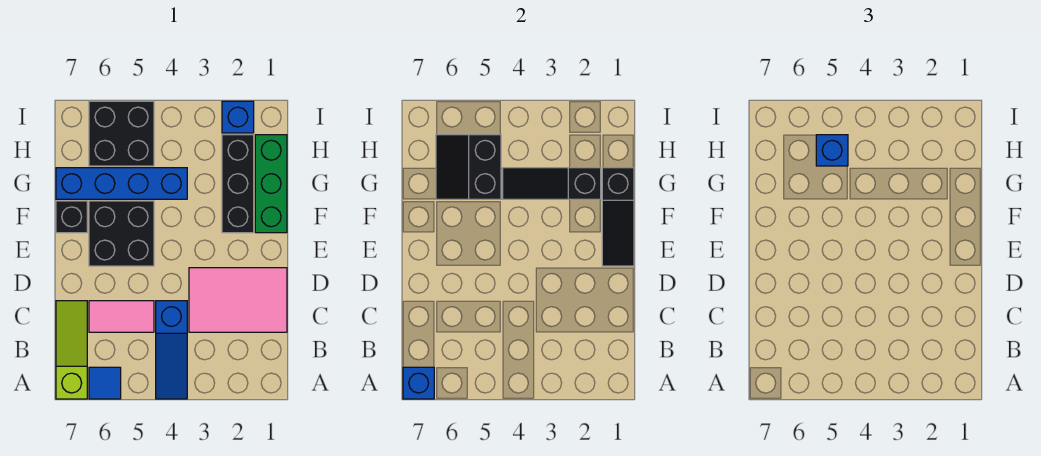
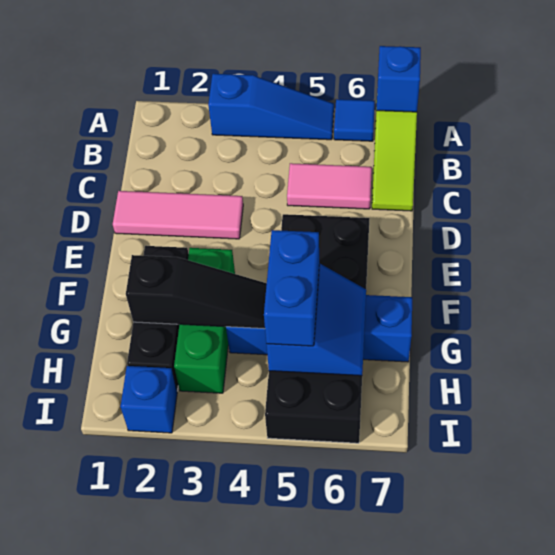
blue 1x3 slope [156,301,187,399] -> blue 1x3 slope turned to [208,74,334,140]
pink 2x3 tile [189,268,287,332] -> pink 1x3 tile [113,191,243,239]
black 1x3 slope [602,168,634,266] -> none
green 1x3 brick [255,135,287,233] -> green 1x3 brick moved to [174,248,235,393]
black 1x1 brick [56,201,87,233] -> none
black 2x2 slope [436,135,501,199] -> blue 2x2 slope [266,264,366,376]
blue 1x1 brick [816,135,848,166] -> blue 1x2 brick [264,230,319,346]

